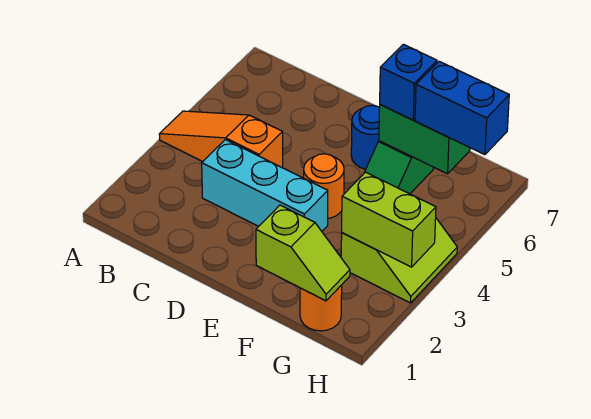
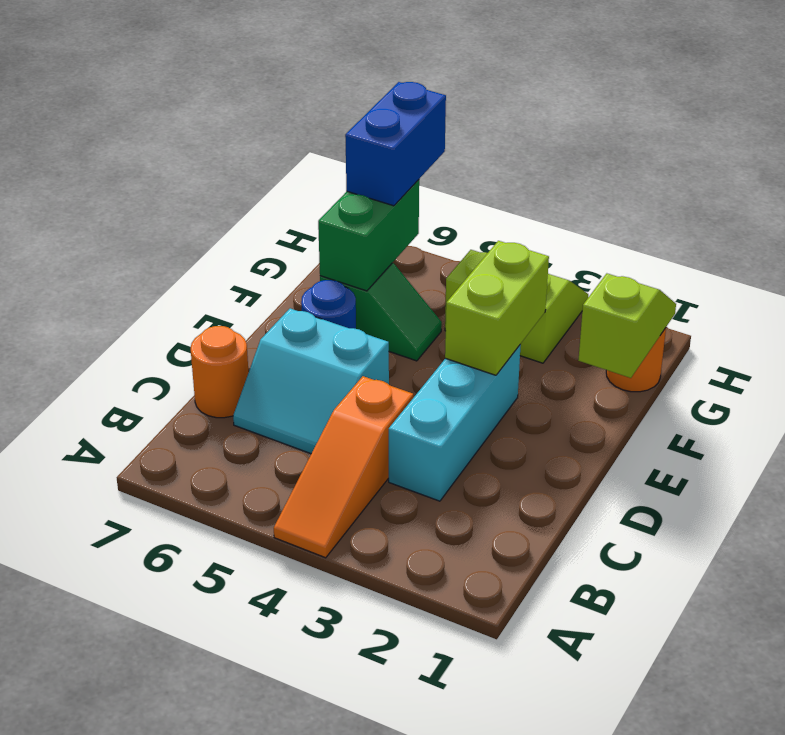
none -> cyan 2x2 slope [233,308,389,454]
orange 1x1 round brick [304,154,344,218] -> orange 1x1 round brick moved to [191,326,249,418]
blue 1x1 brick [380,44,437,120] -> none
lime 1x2 brick [342,172,436,267] -> lime 1x2 brick moved to [445,241,549,375]

